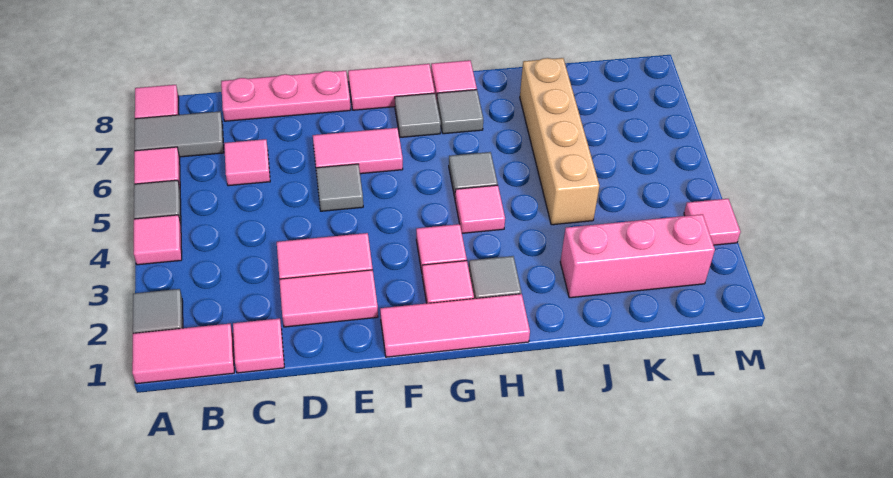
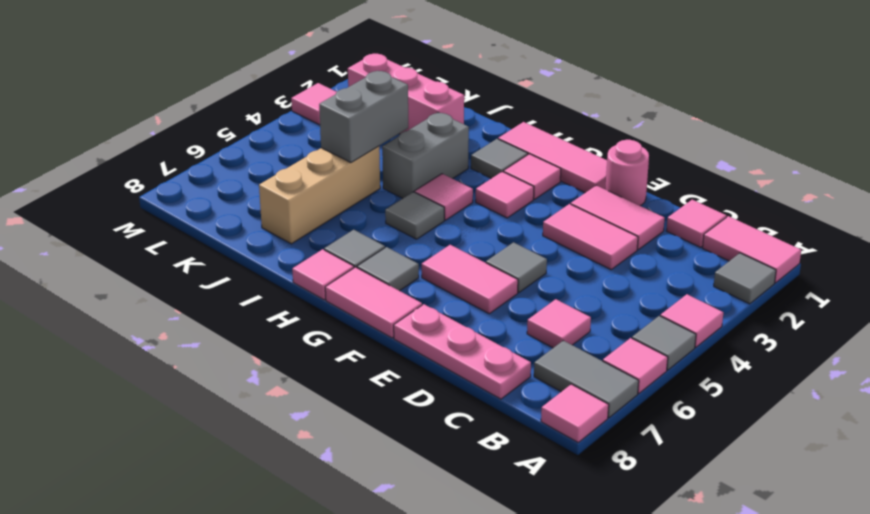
none -> pink 1x1 round brick [605,140,649,206]
none -> grey 1x2 brick [382,112,469,198]
tan 1x4 brick [520,58,599,225] -> tan 1x3 brick [259,146,380,244]
none -> grey 1x2 brick [319,71,408,163]

